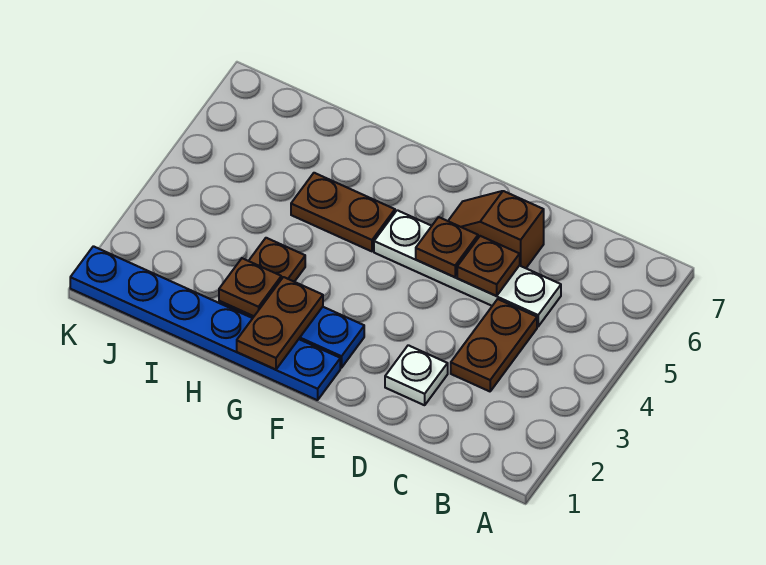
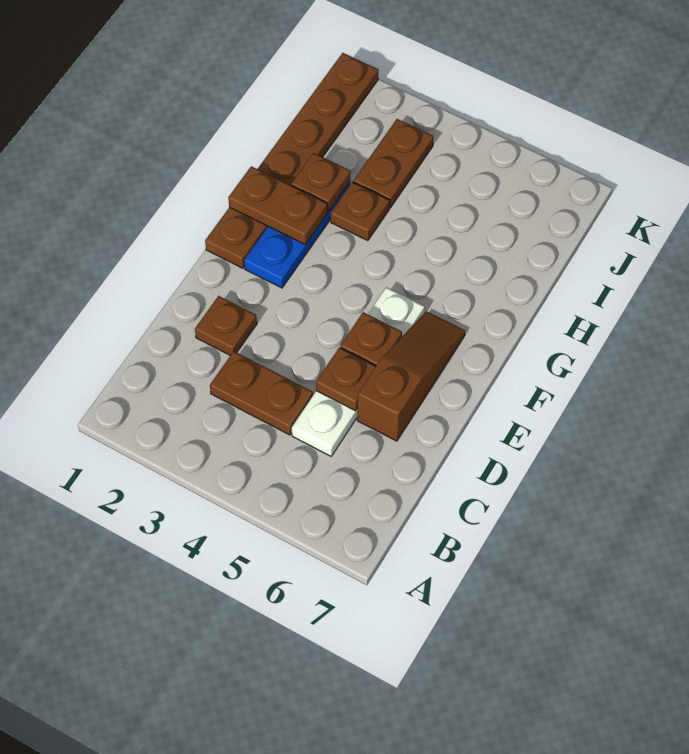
white 1x1 plate [385,345,448,405] -> brown 1x1 plate [195,296,257,355]
brown 1x2 slope [448,191,544,268] -> brown 1x3 slope [357,311,465,441]
blue 1x6 plate [70,246,340,400] -> brown 1x6 plate [205,53,378,268]
brown 1x2 plate [291,173,395,251] -> brown 1x2 plate moved to [353,119,434,208]

